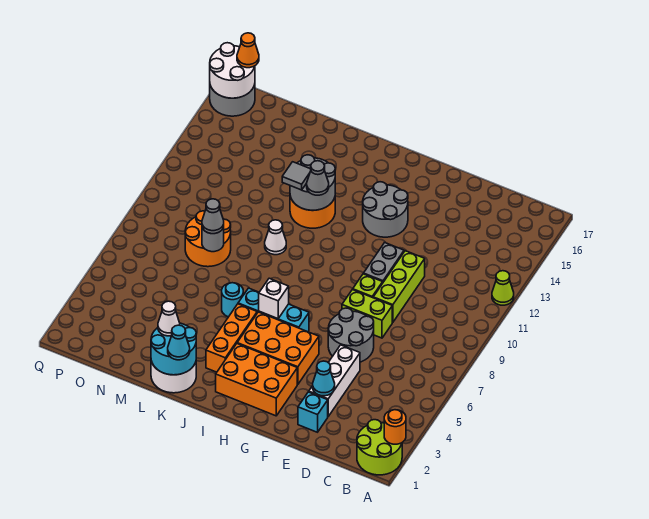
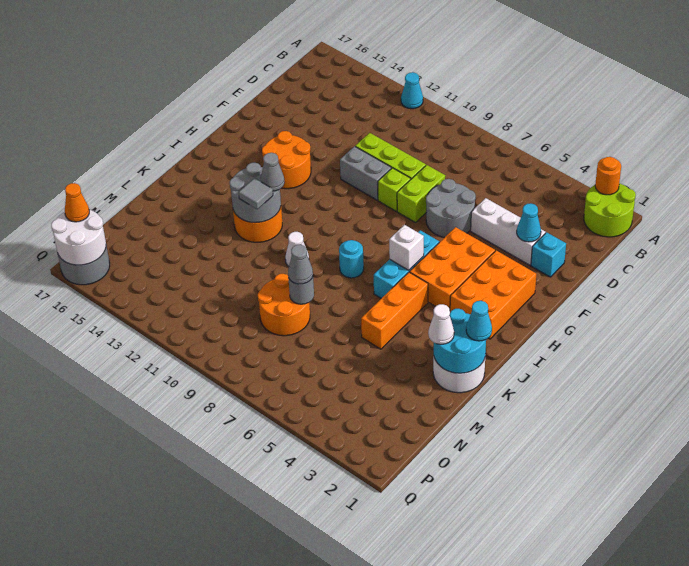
lime 1x1 cone [492,271,514,305] -> cyan 1x1 cone [401,72,423,109]
grey 2x2 round brick [363,182,408,237] -> orange 2x2 round brick [262,131,311,189]
orange 1x3 brick [206,304,257,372] -> orange 1x3 brick turned to [361,272,428,349]
cyan 1x1 round brick [222,283,243,317] -> cyan 1x1 round brick moved to [339,240,364,278]

